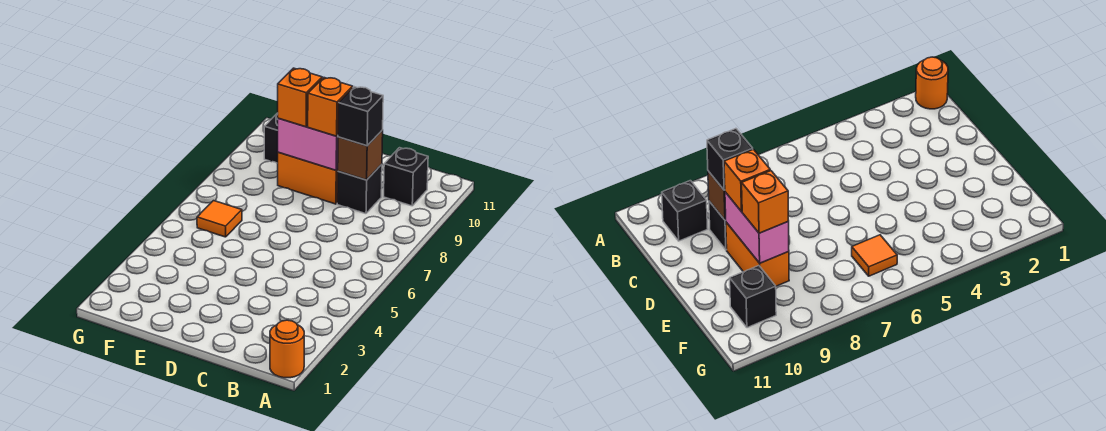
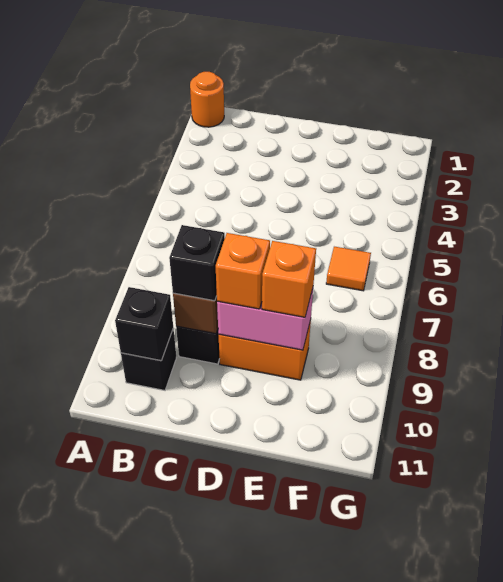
black 1x1 brick [264,113,278,164] -> black 1x1 brick moved to [115,287,173,361]

